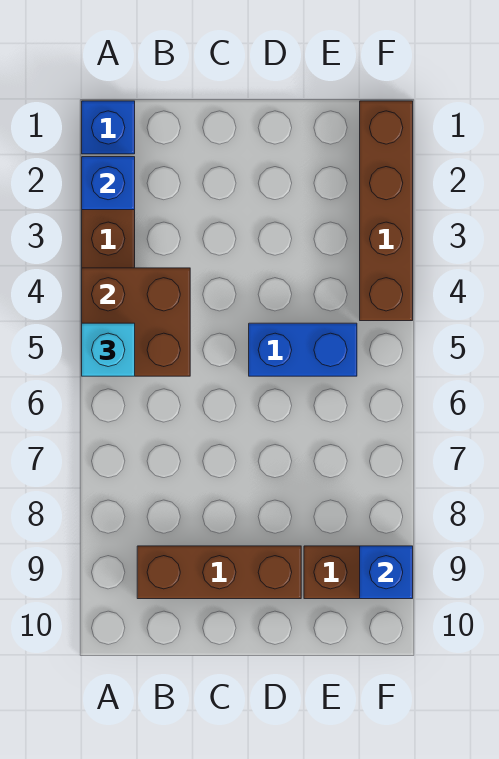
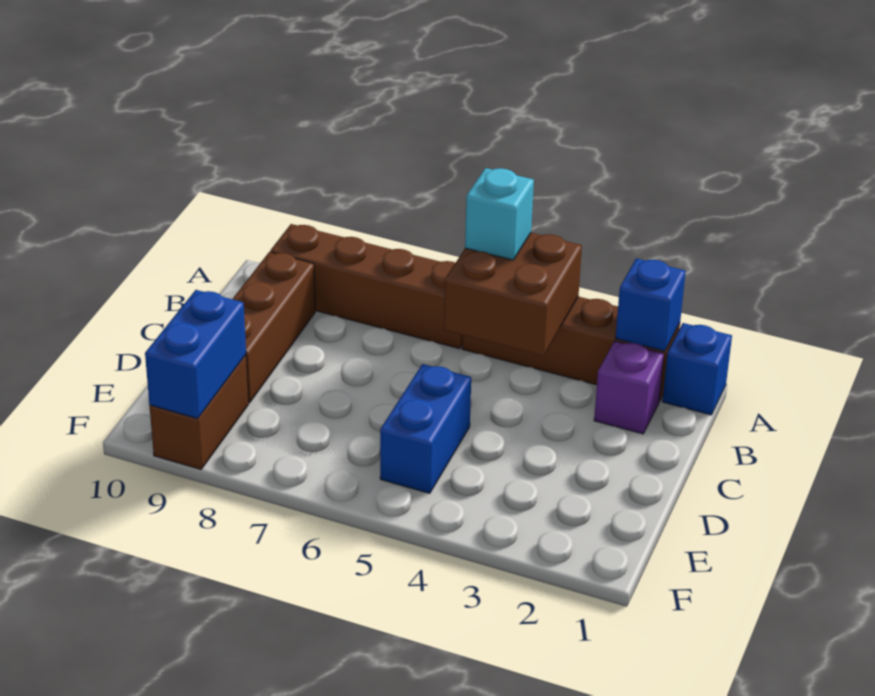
none -> purple 1x1 brick [594,341,664,434]
brown 1x4 brick [360,101,413,321] -> brown 1x4 brick moved to [270,224,463,349]
blue 1x1 brick [360,546,413,599] -> blue 1x2 brick [145,290,246,419]

